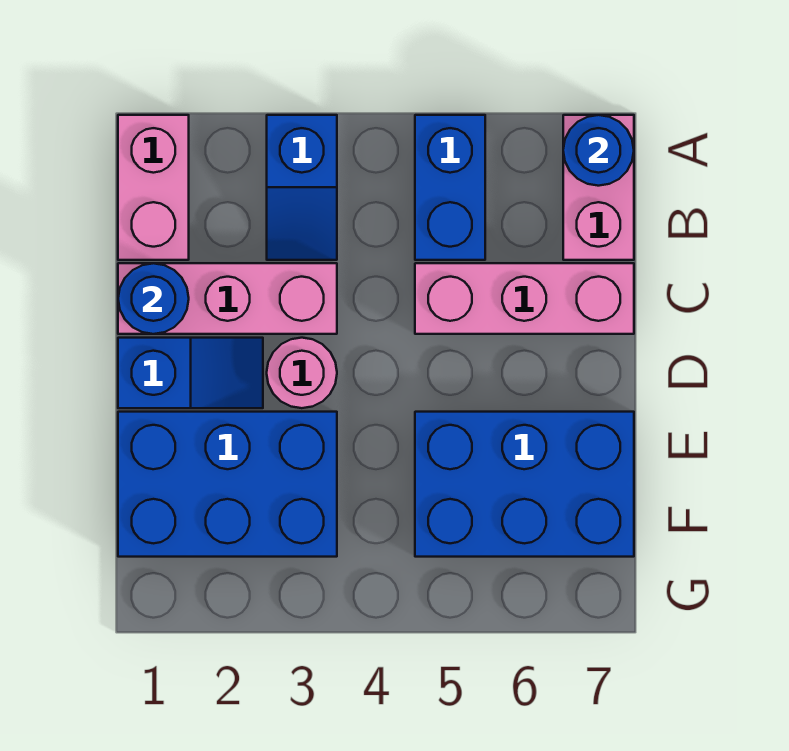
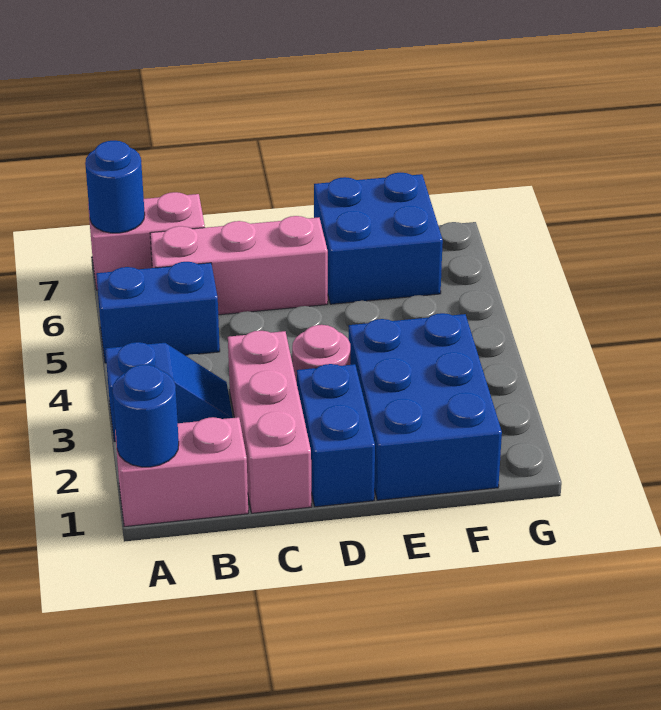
blue 1x1 round brick [118,263,189,334] -> blue 1x1 round brick moved to [113,365,179,467]
pink 1x3 brick [415,263,634,334] -> pink 1x3 brick turned to [150,216,328,315]
blue 1x2 slope [118,338,263,408] -> blue 1x2 brick [297,364,375,507]
blue 2x3 brick [415,412,634,557] -> blue 2x2 brick [314,173,443,304]

